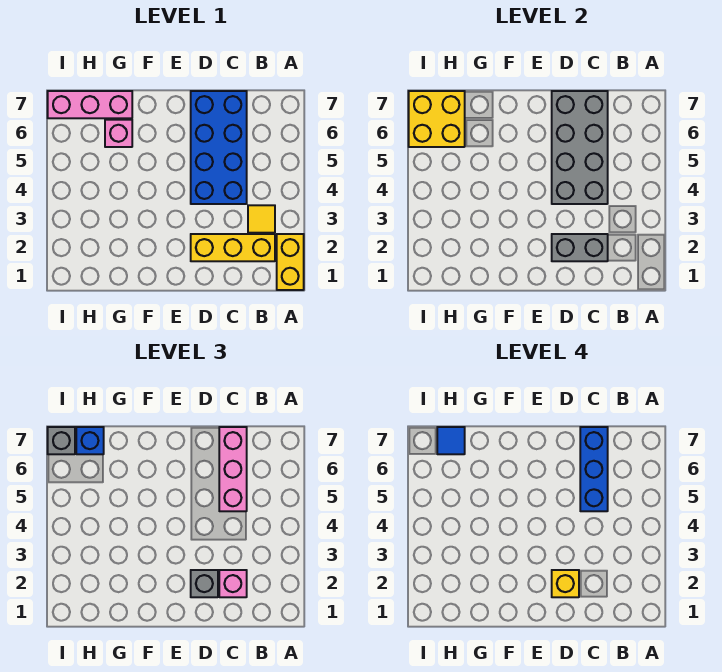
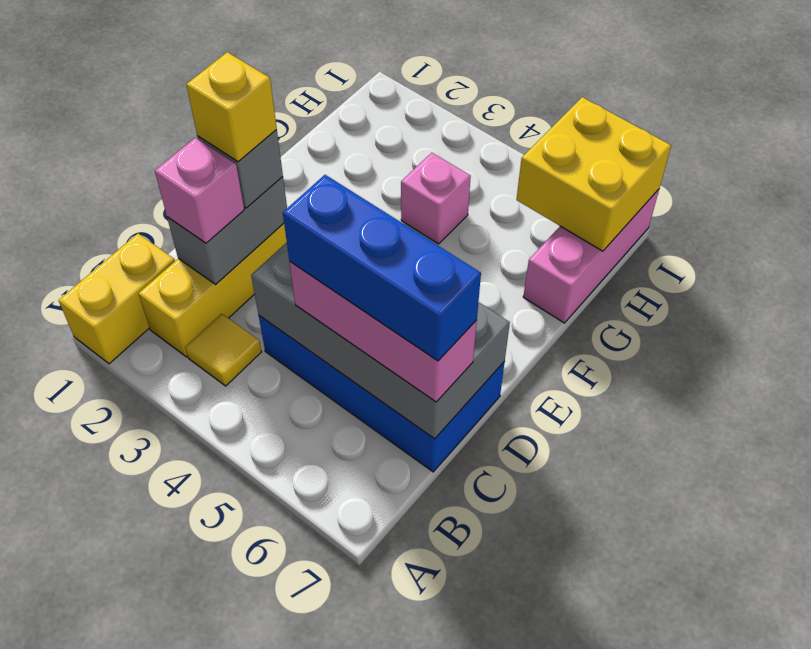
yellow 1x2 brick [277,234,304,290] -> yellow 1x2 brick turned to [59,234,175,364]
pink 1x1 brick [105,120,132,147] -> pink 1x1 brick moved to [401,153,471,244]
blue 1x1 brick [76,427,104,454] -> none
blue 1x1 tile [437,427,465,454] -> none
grey 1x1 brick [48,427,75,454] -> none

